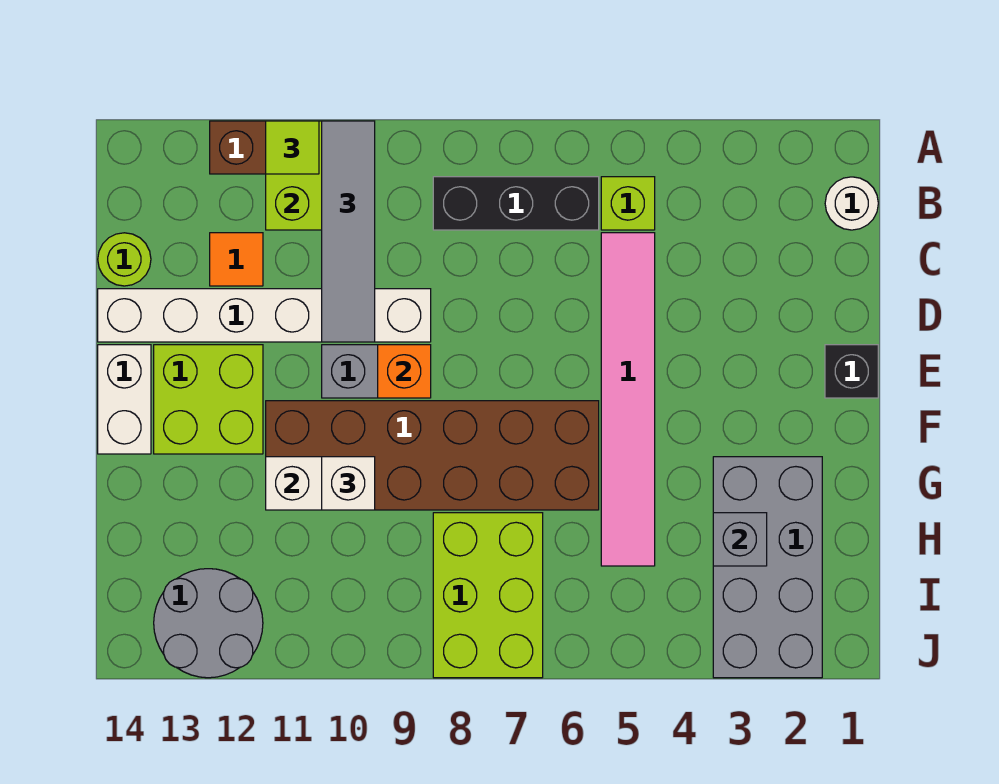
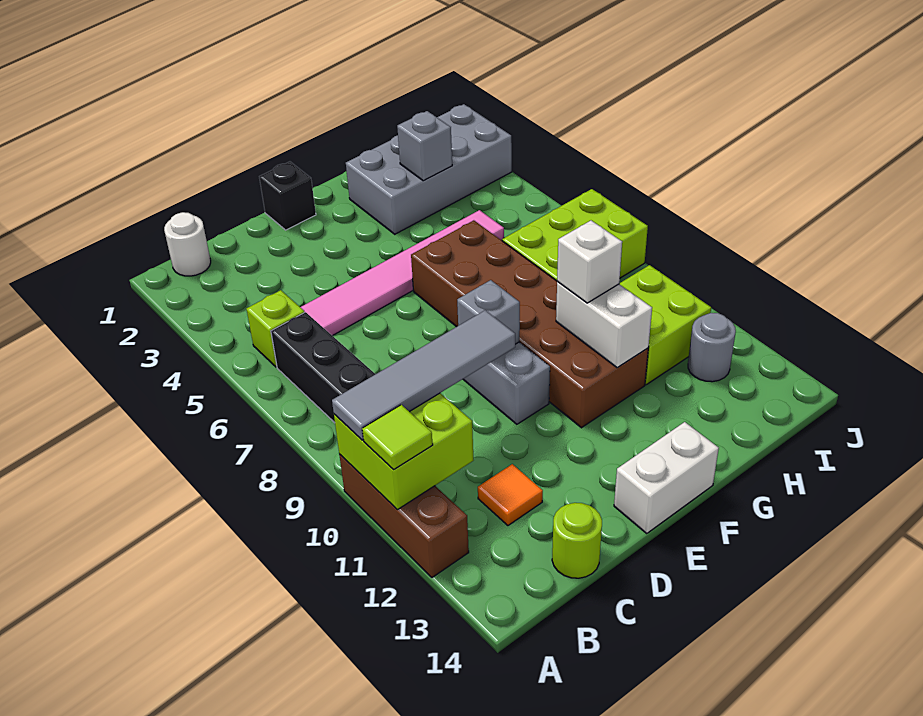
white 1x6 brick [98,289,431,342] -> none
orange 1x1 brick [378,345,431,398] -> grey 1x1 brick [457,280,520,344]
lime 2x2 brick [154,345,263,454] -> lime 2x2 brick moved to [619,265,711,385]
grey 2x2 round brick [154,569,263,678] -> grey 1x1 round brick [688,313,736,382]

